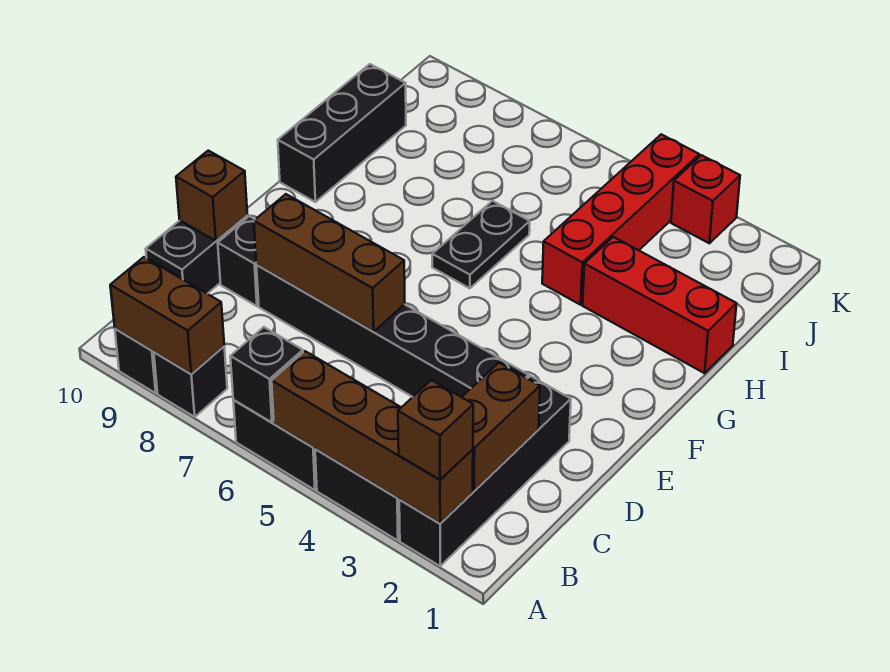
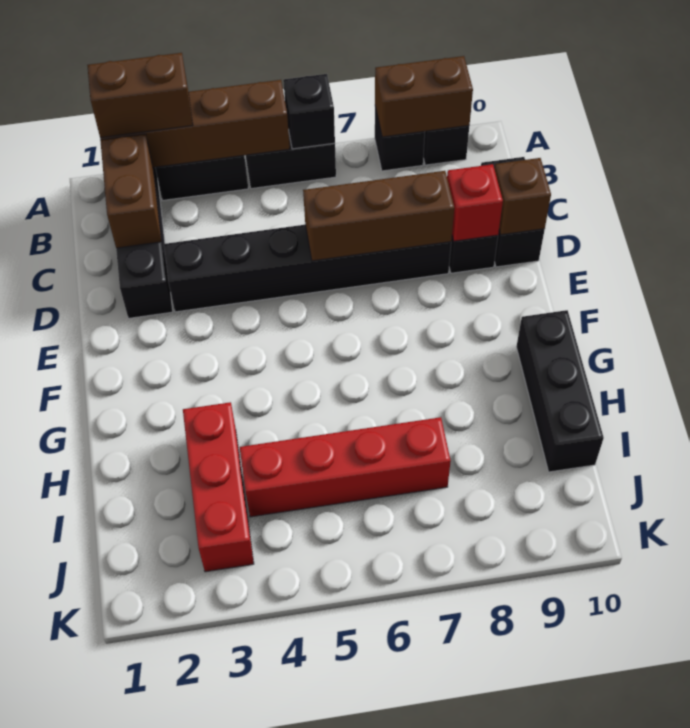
brown 1x1 brick [398,380,473,480] -> brown 1x2 brick [87,53,193,138]
black 1x2 plate [432,201,530,288] -> none
red 1x3 brick [583,237,737,373] -> red 1x3 brick turned to [183,402,254,572]
red 1x4 brick [542,134,699,305] -> red 1x4 brick turned to [240,417,451,517]
red 1x1 brick [671,155,740,243] -> red 1x1 brick moved to [447,164,503,241]

